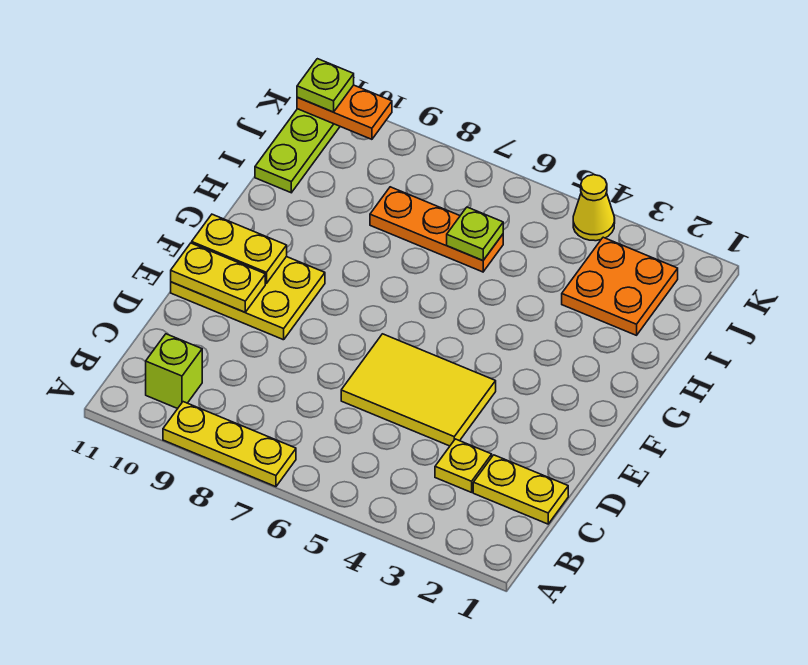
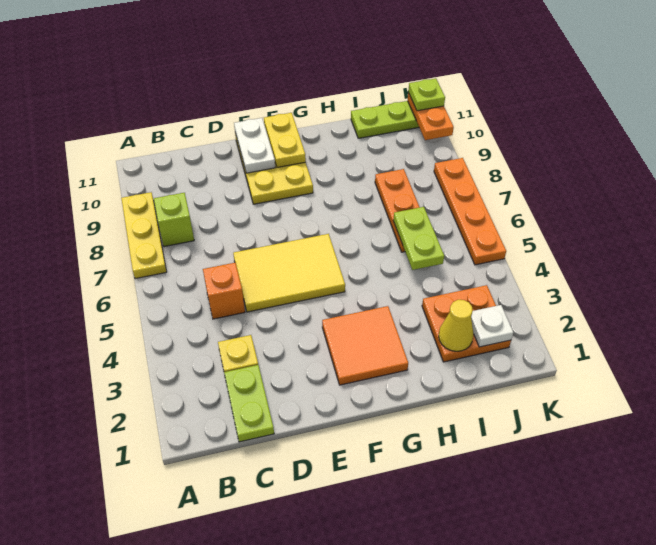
lime 1x1 brick [146,334,202,409] -> lime 1x1 brick moved to [154,193,194,247]
yellow 1x2 plate [473,455,568,524] -> lime 1x2 plate [224,365,274,442]
none -> orange 1x1 brick [203,263,245,319]
yellow 2x3 tile [341,334,496,446] -> yellow 2x3 tile turned to [233,234,345,312]
yellow 1x2 plate [171,243,265,312] -> white 1x2 plate [234,118,275,173]
none -> orange 2x2 tile [322,306,408,385]
lime 1x1 plate [447,207,503,261] -> lime 1x2 plate [393,207,444,270]
none -> white 1x1 plate [471,305,513,347]
yellow 1x1 cone [573,175,615,241] -> yellow 1x1 cone moved to [439,300,474,351]
none -> orange 1x4 plate [434,158,506,265]

